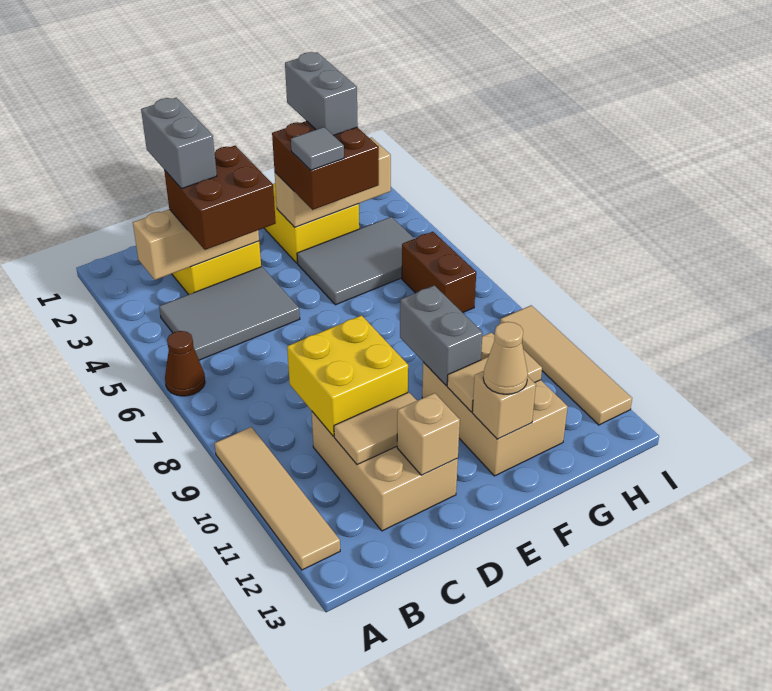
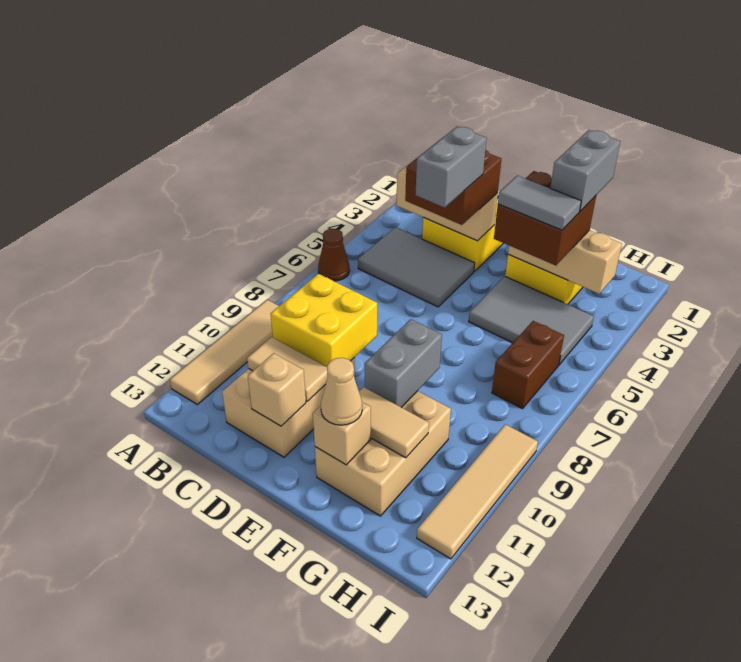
grey 1x2 brick [141,98,217,189] -> grey 1x2 brick moved to [415,127,487,208]
grey 1x1 tile [291,127,344,170] -> grey 1x2 tile [498,176,581,230]

